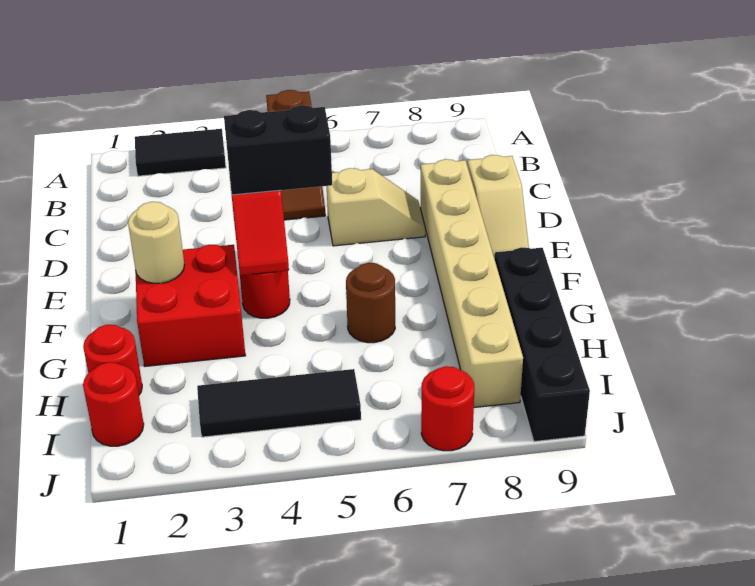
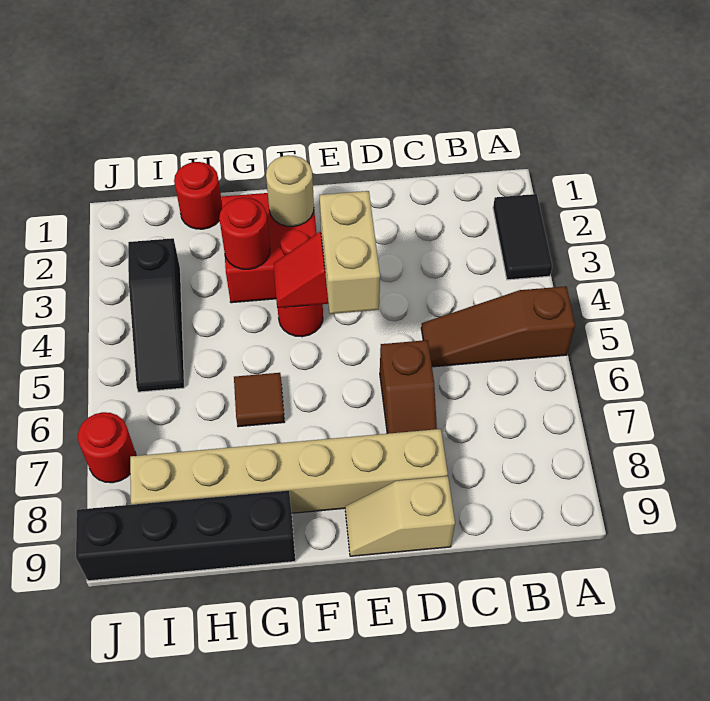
tan 1x2 slope [327,168,425,246] -> brown 1x2 slope [380,340,437,434]
black 1x2 brick [224,105,332,195] -> tan 1x2 brick [320,191,380,314]
brown 1x1 round brick [346,263,395,343] -> brown 1x1 tile [234,373,284,427]
red 1x1 round brick [83,362,144,446] -> red 1x1 round brick moved to [219,198,270,269]
black 1x3 tile [197,369,361,437] -> black 1x3 slope [128,238,184,392]

